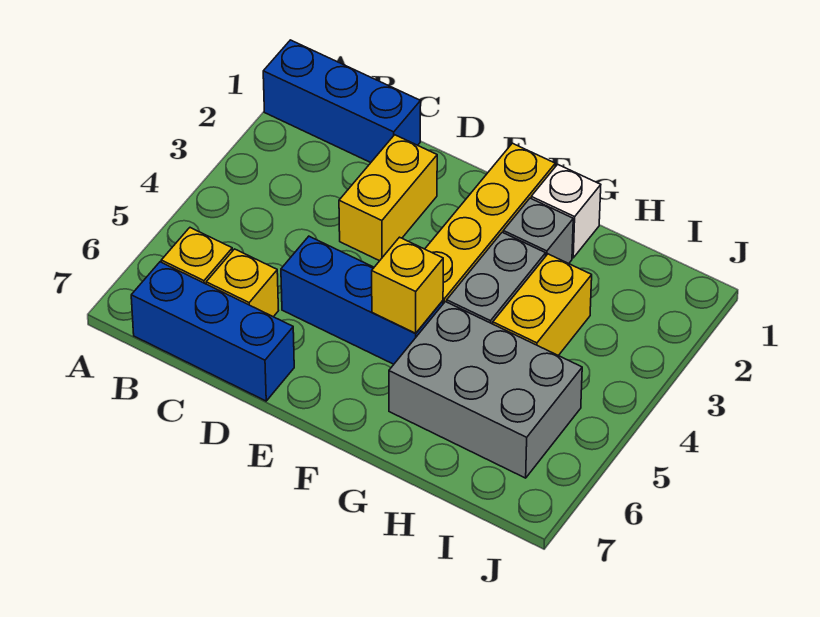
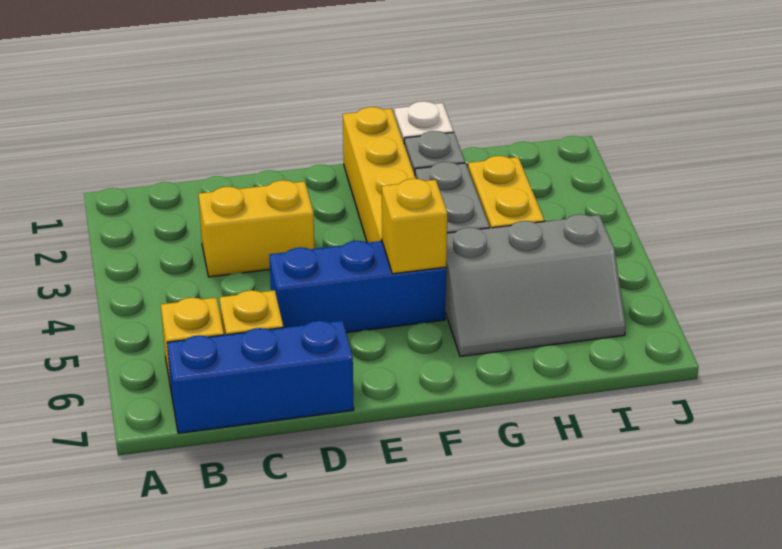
blue 1x3 brick [263,40,421,163] -> none
yellow 1x2 brick [339,135,437,261] -> yellow 1x2 brick turned to [199,180,315,277]
grey 2x3 brick [389,302,582,478] -> grey 2x3 slope [445,214,626,357]

